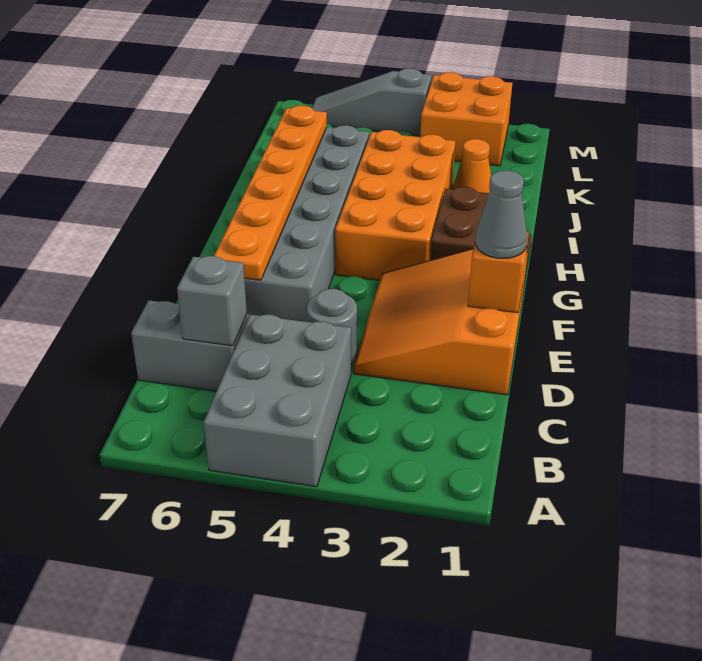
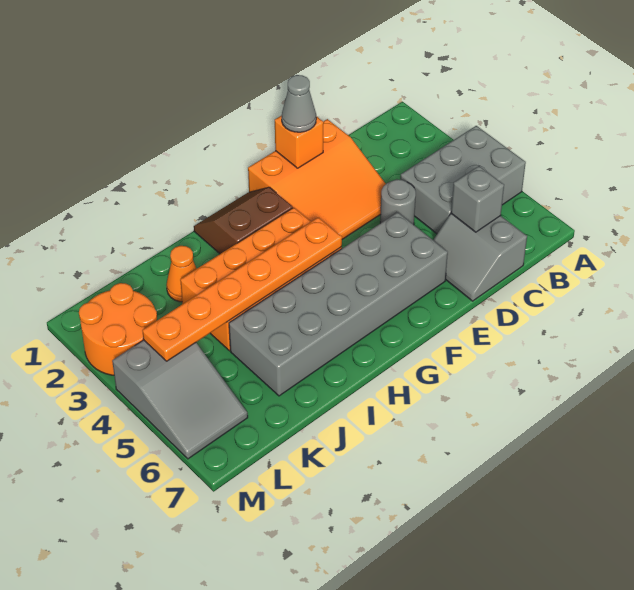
orange 1x6 plate [214,106,327,280] -> orange 1x6 plate moved to [142,217,342,361]
orange 2x2 brick [420,72,512,166] -> orange 2x2 round brick [79,283,157,375]
grey 1x3 slope [312,68,432,136] -> grey 2x3 slope [112,340,248,459]

